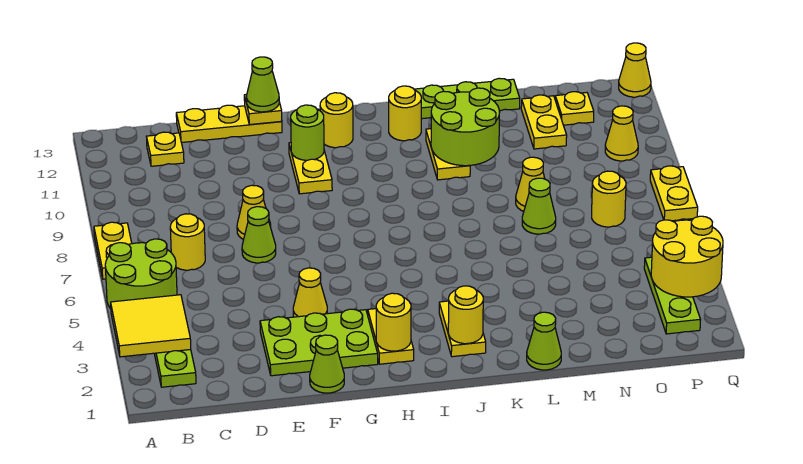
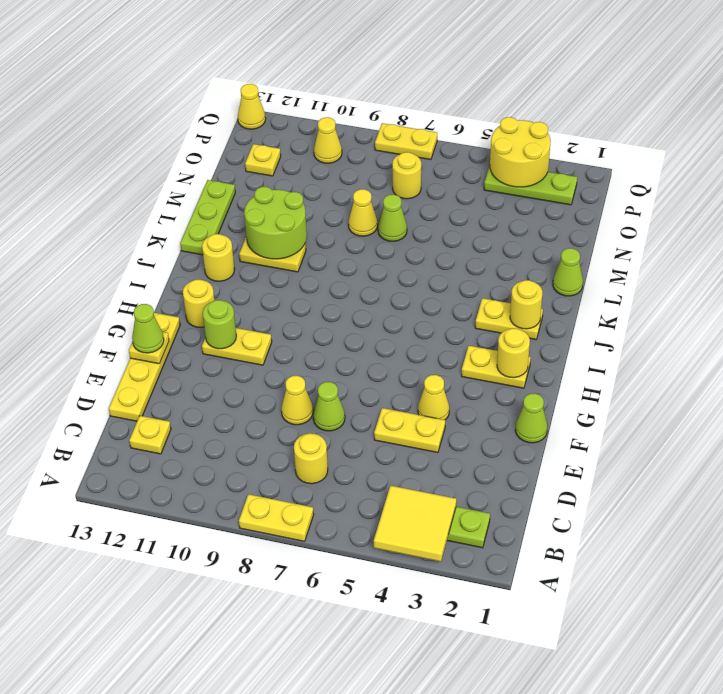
lime 2x2 round brick [105,239,177,309] -> none
yellow 1x3 plate [176,105,282,143] -> yellow 1x4 plate [109,313,180,421]
lime 2x3 plate [260,309,378,376] -> none
yellow 1x2 plate [521,95,567,149] -> yellow 1x2 plate moved to [374,408,445,453]

